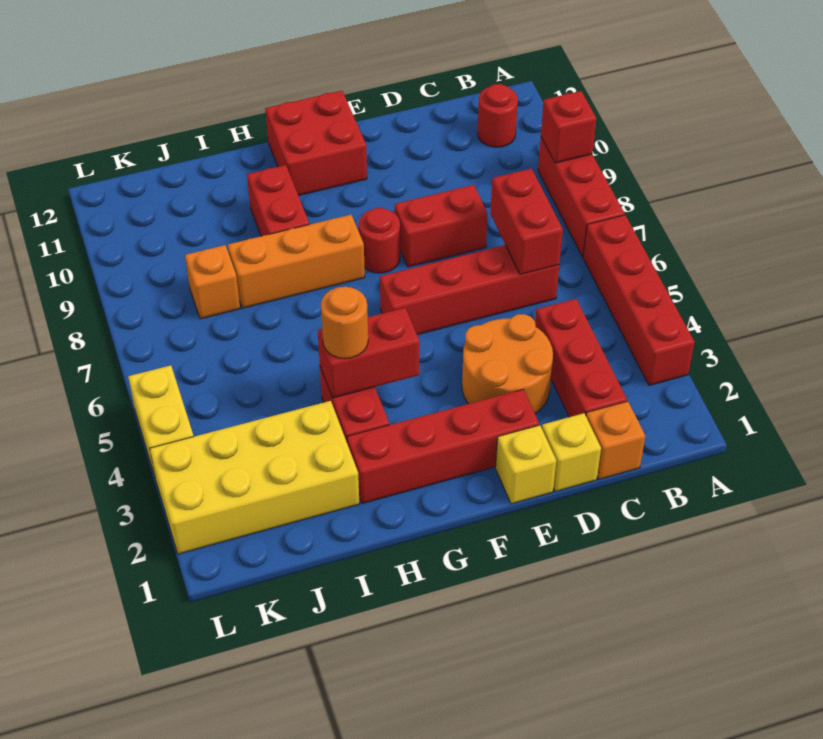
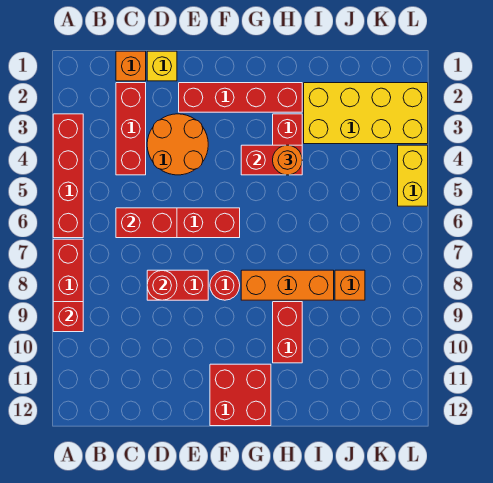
red 1x1 round brick [477,84,518,147] -> red 1x1 round brick moved to [147,270,177,300]
red 1x2 brick [490,169,563,275] -> red 1x2 brick turned to [116,208,177,238]
yellow 1x1 brick [496,425,556,504] -> none

